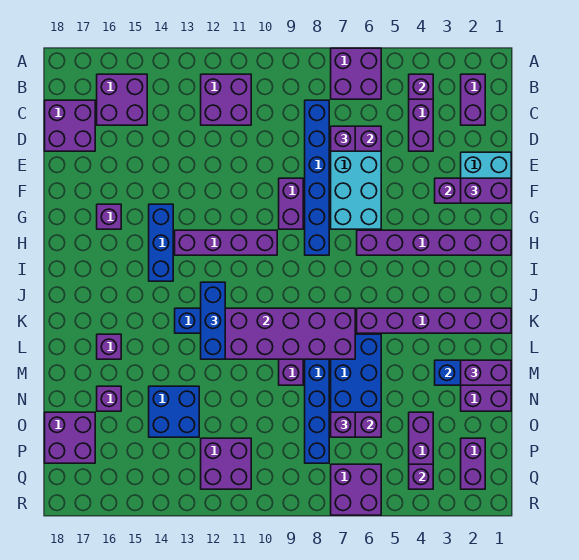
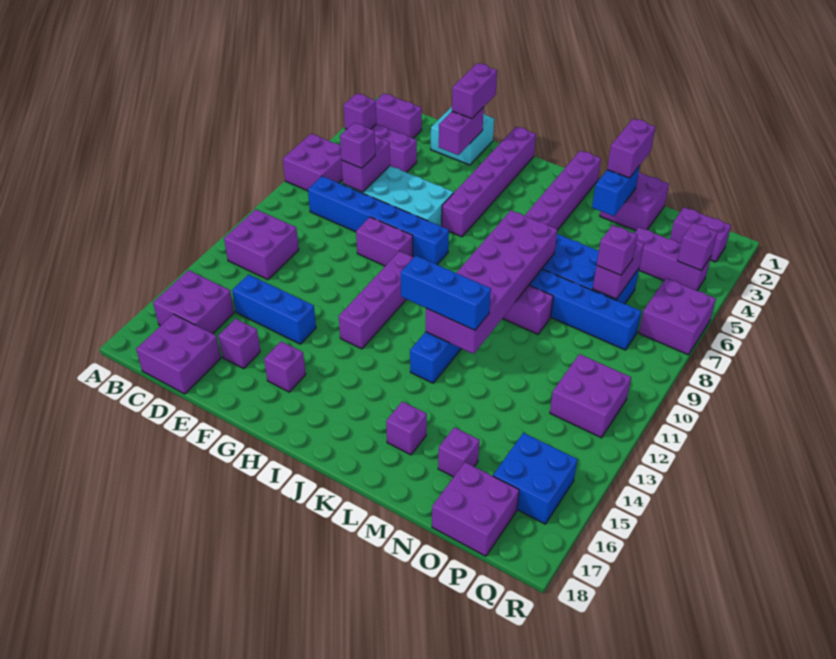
none -> purple 1x1 brick [219,319,260,368]
blue 1x3 brick [149,204,173,281] -> blue 1x3 brick moved to [232,274,316,344]
blue 2x2 brick [149,386,199,437] -> blue 2x2 brick moved to [493,433,577,524]

